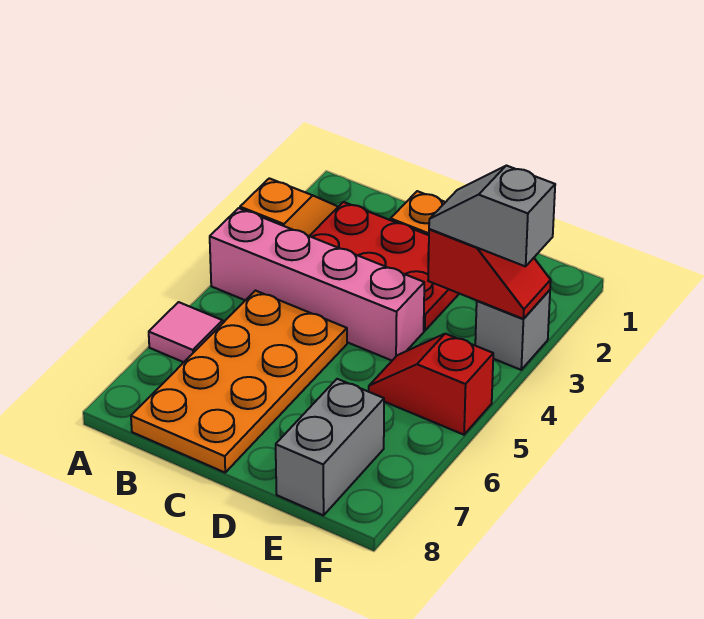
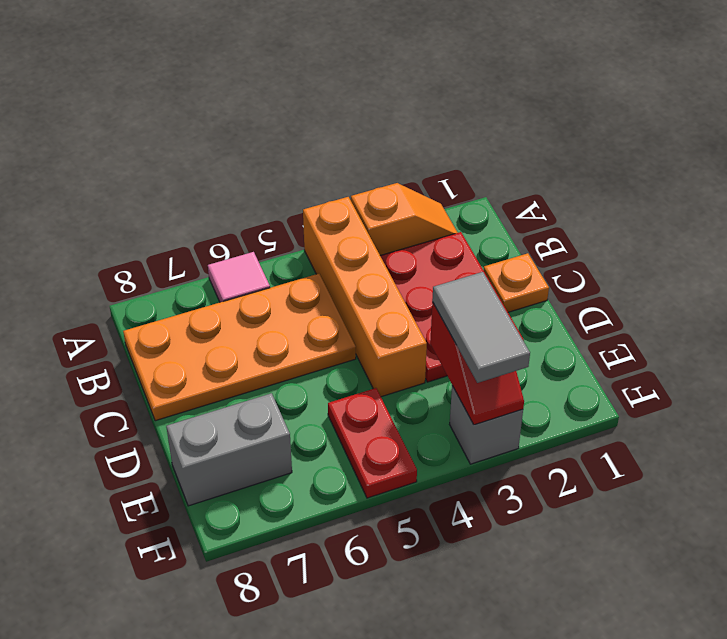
pink 1x4 brick [210,208,424,360] -> orange 1x4 brick [303,197,427,397]
grey 1x2 slope [429,166,555,266] -> grey 1x2 tile [432,272,530,383]
red 1x2 slope [369,334,493,435] -> red 1x2 plate [328,388,417,498]

